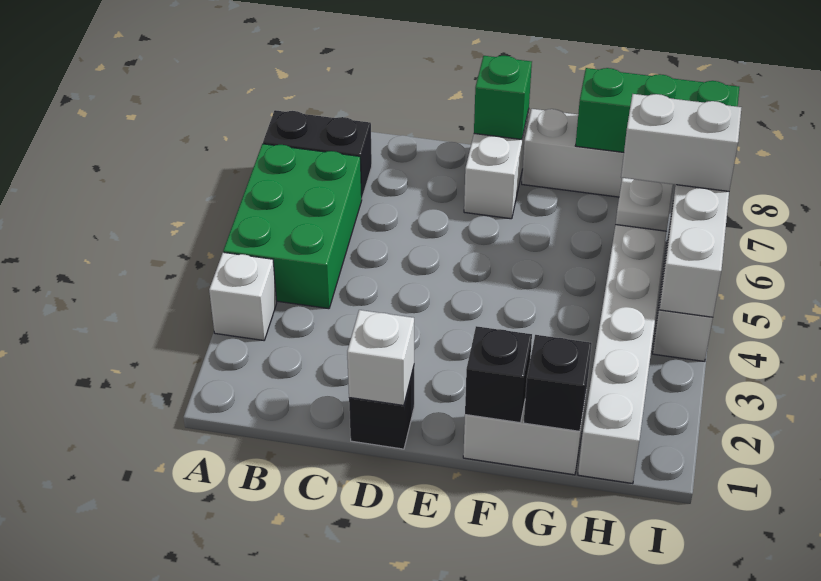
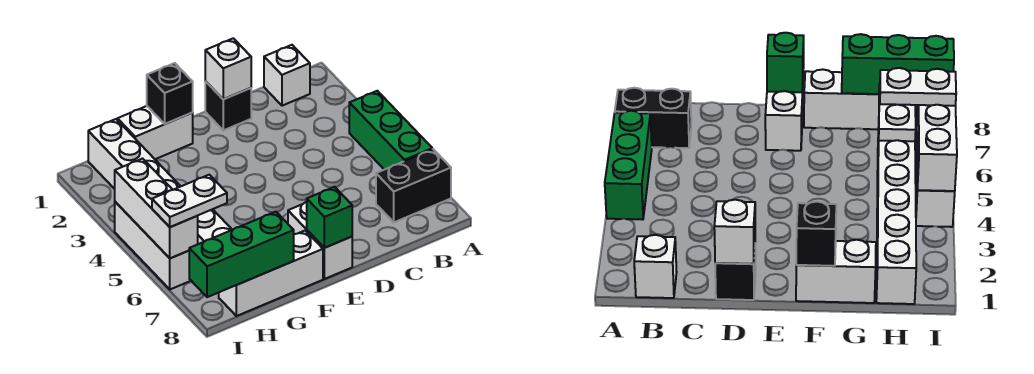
white 1x1 brick [209,252,277,340] -> white 1x1 brick moved to [264,45,310,106]
green 2x3 brick [223,144,362,309] -> green 1x3 brick [349,91,432,170]
black 1x1 brick [524,335,592,431] -> none
white 1x2 brick [621,94,741,191] -> white 1x2 plate [152,175,227,227]

